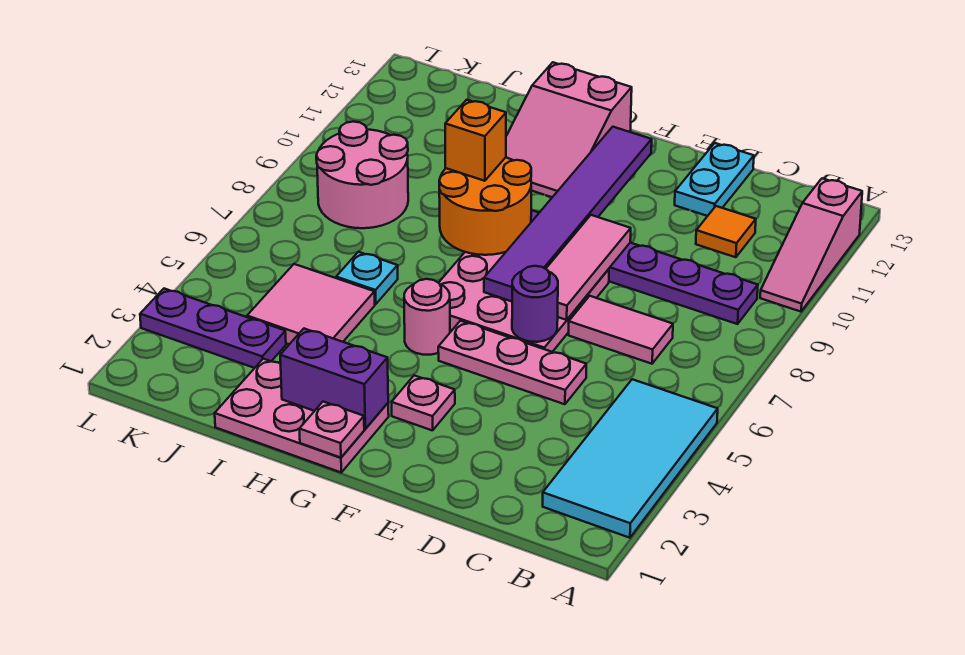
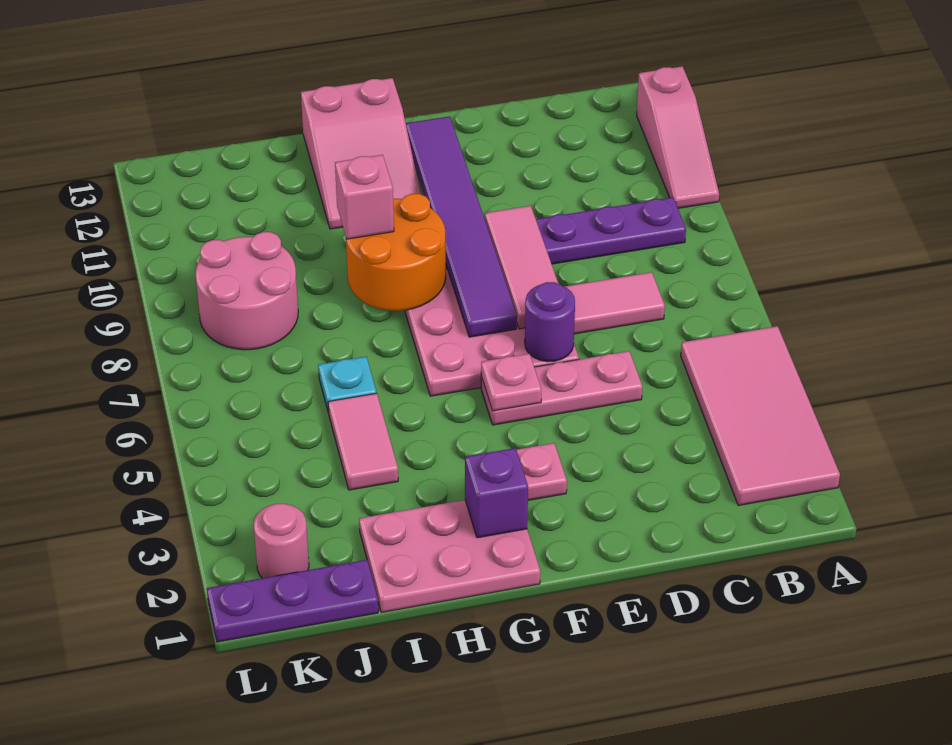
cyan 2x4 tile [543,379,718,538] -> pink 2x4 tile [681,326,840,506]
orange 1x1 tile [696,206,756,257] -> none
cyan 1x2 plate [675,143,754,216] -> none
pink 1x1 plate [299,402,364,458] -> pink 1x1 plate moved to [481,354,542,411]
purple 1x2 brick [280,329,388,429] -> purple 1x1 brick [465,448,528,538]
pink 1x1 round brick [404,279,450,355] -> pink 1x1 round brick moved to [254,504,309,578]
orange 1x1 brick [445,100,506,181] -> pink 1x1 brick [335,155,394,239]
pink 2x2 tile [247,264,375,344] -> pink 1x2 tile [328,393,398,490]
purple 1x3 plate [140,289,286,368] -> purple 1x3 plate moved to [207,560,378,642]

